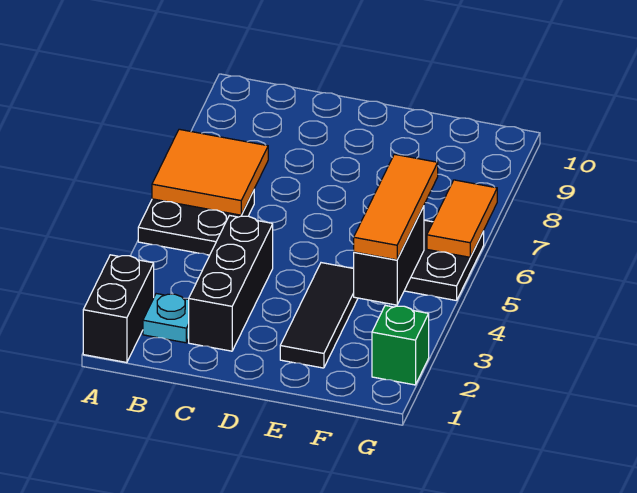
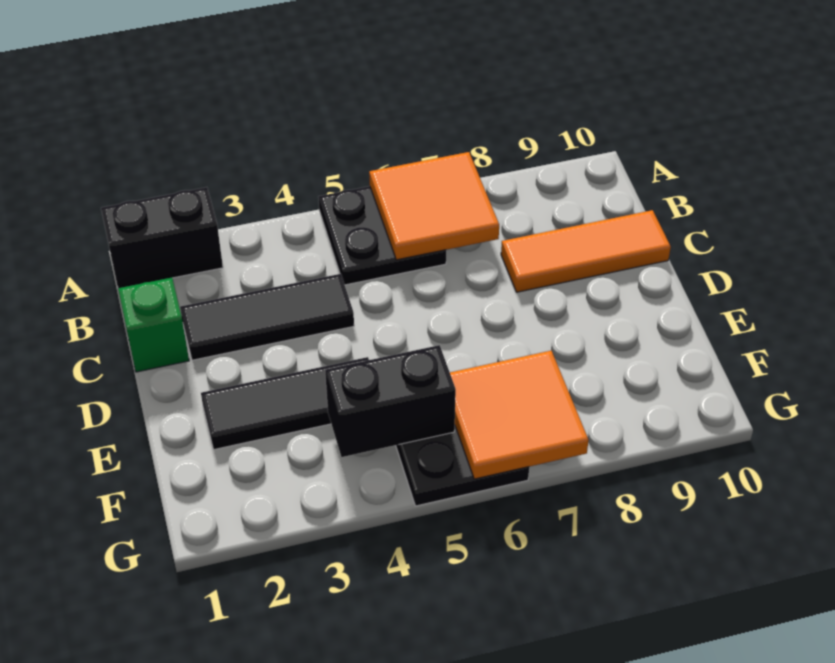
cyan 1x1 plate [143,294,189,343] -> none
black 1x3 brick [189,216,273,351] -> black 1x3 tile [180,274,354,360]
orange 1x3 tile [354,154,438,260] -> orange 1x3 tile moved to [501,210,671,292]
green 1x1 brick [372,305,429,385] -> green 1x1 brick moved to [118,278,189,372]
orange 1x2 tile [427,180,497,257] -> orange 2x2 tile [450,351,589,479]

